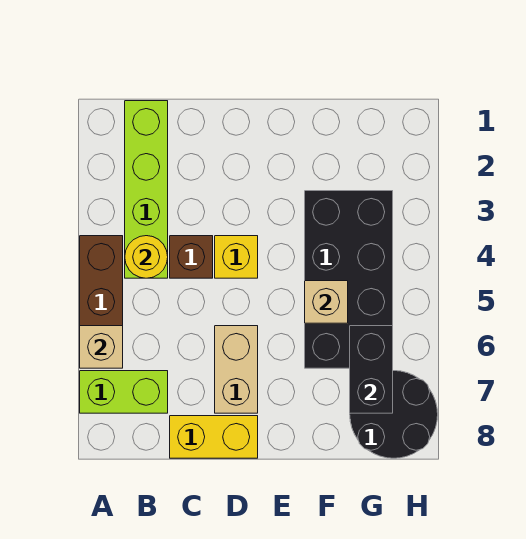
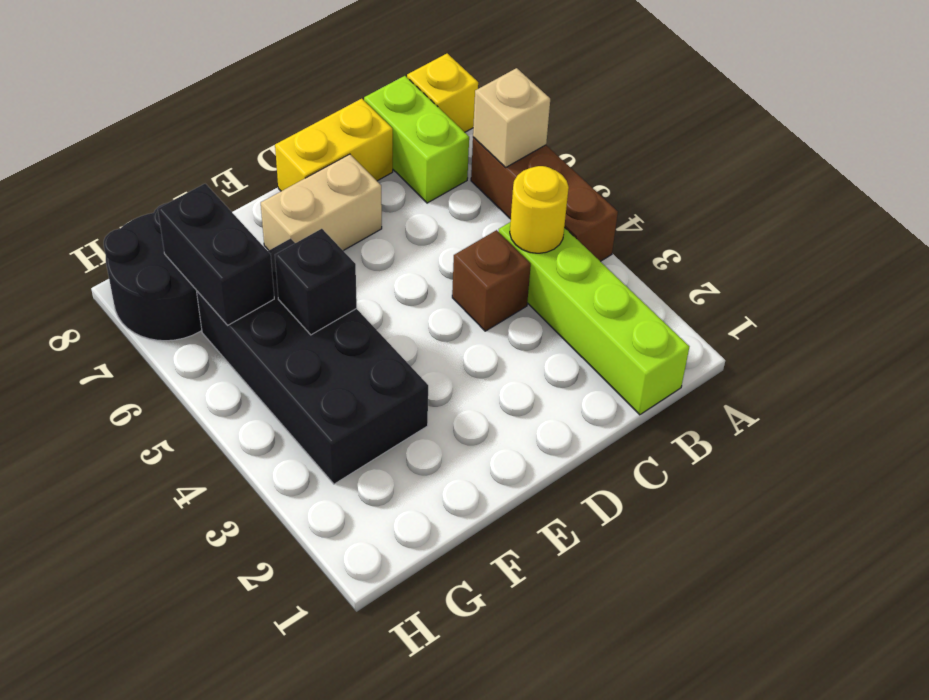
lime 1x2 brick [80,371,168,413] -> lime 1x2 brick turned to [364,76,469,203]
yellow 1x1 brick [215,236,258,278] -> yellow 1x1 brick moved to [407,54,478,132]
tan 1x2 brick [215,326,258,413] -> tan 1x2 brick turned to [261,154,382,251]
tan 1x1 brick [305,281,348,323] -> black 1x1 brick [275,229,357,335]

